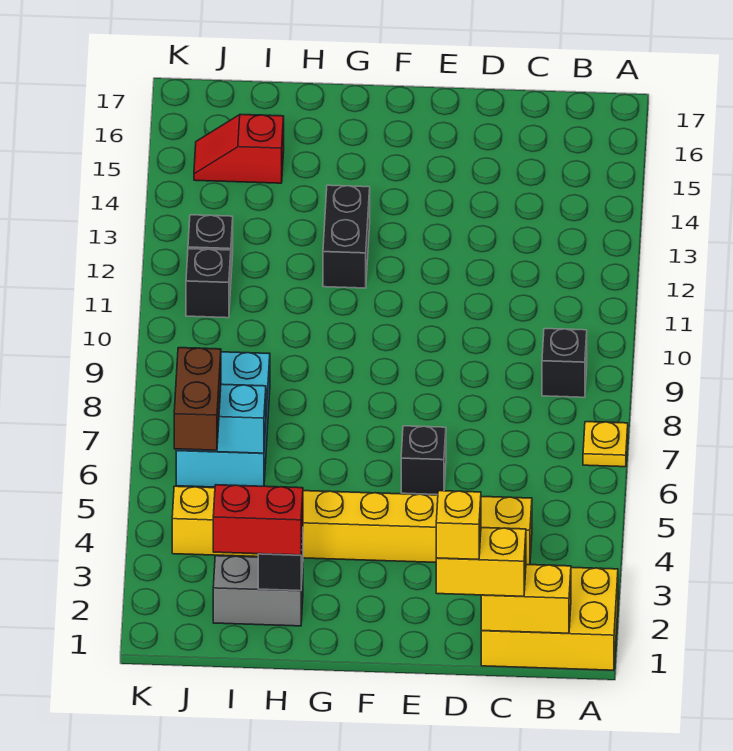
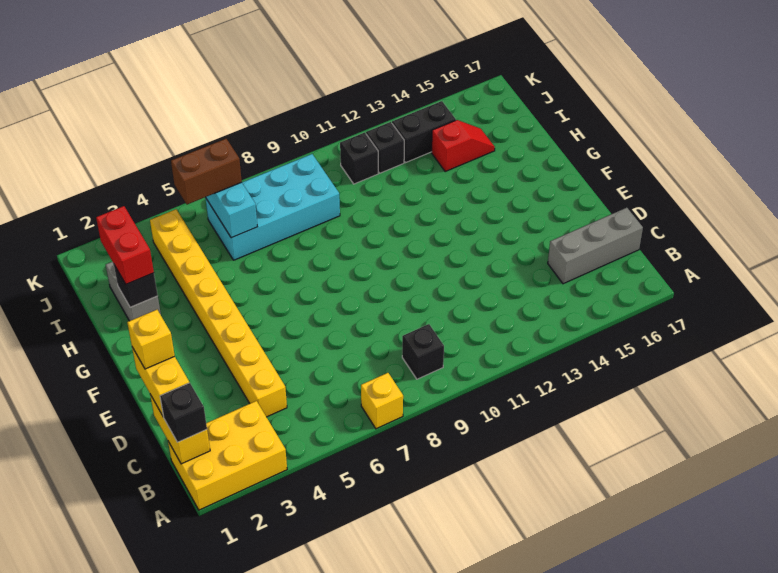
yellow 2x3 brick [481,567,618,670] -> yellow 2x3 brick turned to [168,401,287,510]
yellow 1x1 plate [583,422,628,467] -> yellow 1x1 brick [361,373,403,429]
none -> grey 1x3 brick [548,208,643,284]
black 1x1 brick [401,426,446,495] -> black 1x1 brick moved to [160,383,207,442]
black 1x2 brick [323,185,370,288] -> black 1x2 brick moved to [392,101,456,163]
cyan 2x3 brick [176,352,270,487] -> cyan 2x4 brick [206,154,340,260]
red 1x2 slope [194,114,284,183] -> red 1x2 slope turned to [432,120,495,171]

